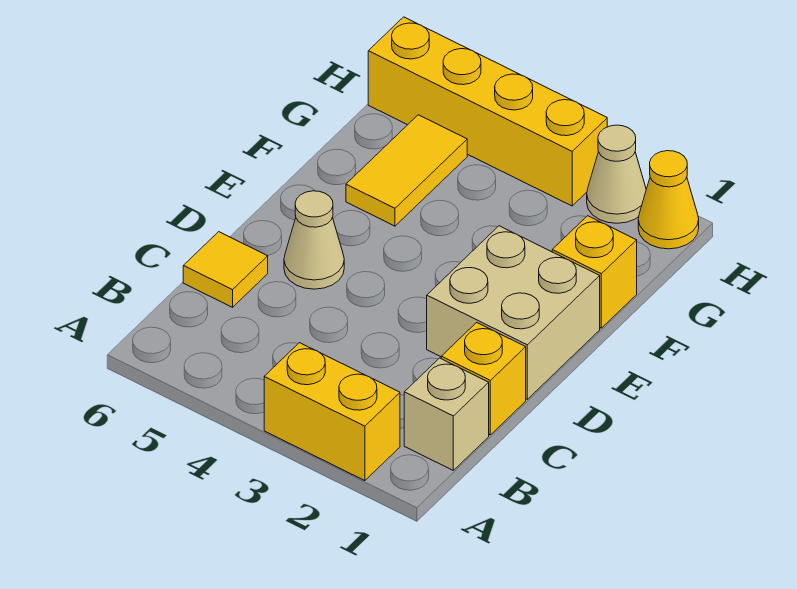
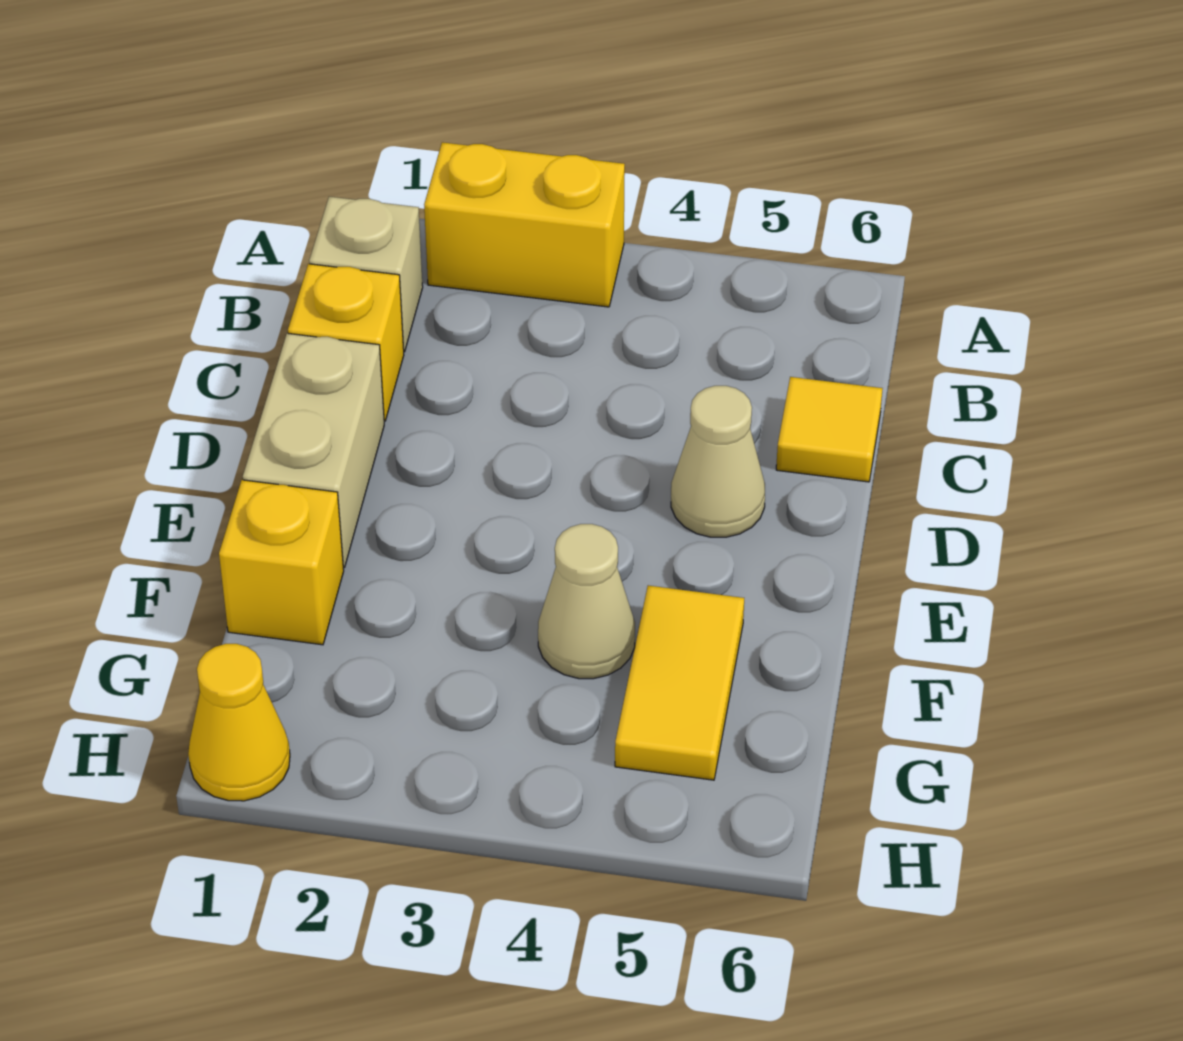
tan 2x2 brick [427,226,600,399] -> tan 1x2 brick [243,333,384,568]
tan 1x1 cone [587,125,646,223] -> tan 1x1 cone moved to [538,524,635,679]
yellow 1x4 brick [368,17,607,206] -> none

